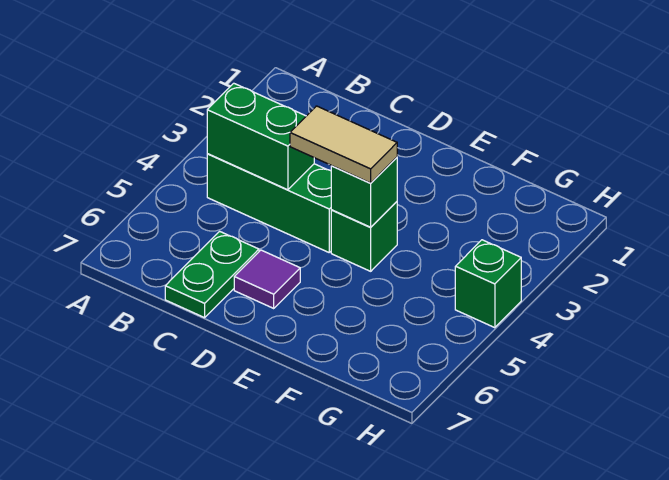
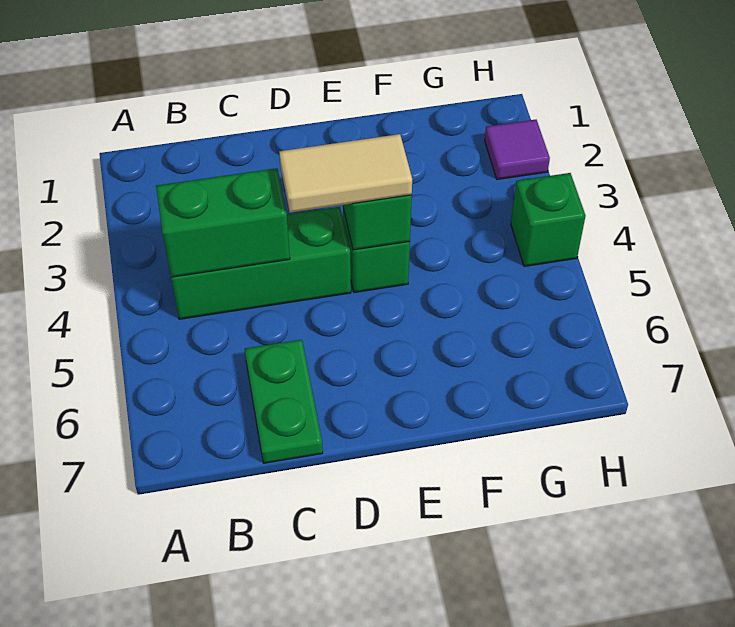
purple 1x1 tile [234,250,300,308] -> purple 1x1 tile moved to [485,120,550,179]

